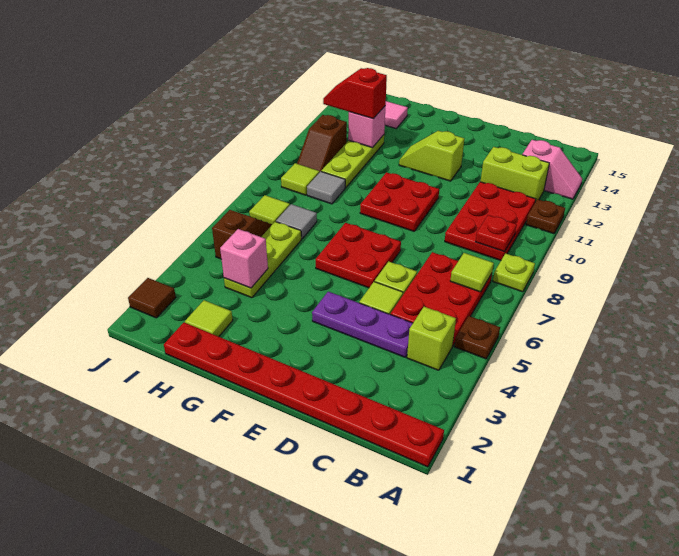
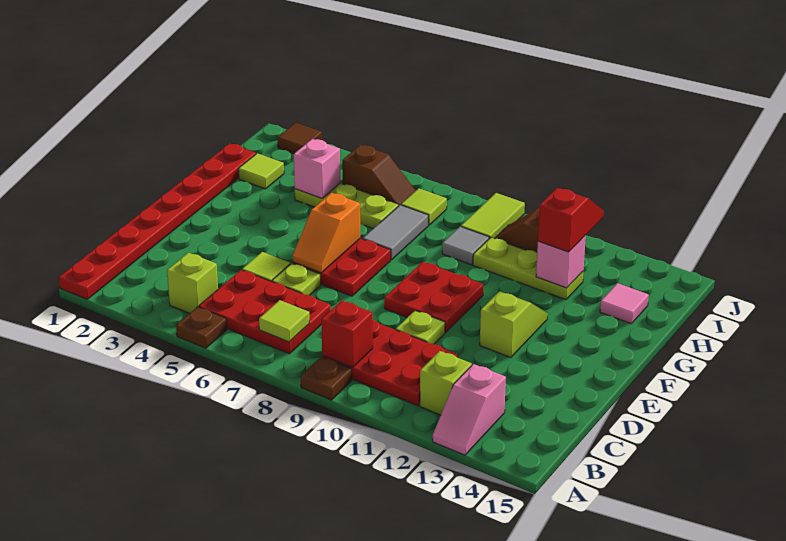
lime 1x1 plate [493,253,535,292] -> lime 1x1 plate moved to [396,311,445,344]
brown 1x1 plate [526,199,565,234] -> brown 1x1 plate moved to [301,357,352,400]
red 1x1 plate [475,215,517,252] -> red 1x1 brick [321,301,373,367]
lime 1x2 brick [480,147,549,202] -> lime 1x1 brick [420,351,472,415]
purple 1x3 plate [312,292,413,357] -> none
none -> orange 1x2 slope [293,193,360,273]
grey 1x1 tile [276,204,317,239] -> grey 1x2 tile [363,205,428,260]
lime 1x1 tile [281,163,319,195] -> lime 1x2 tile [461,193,525,239]

